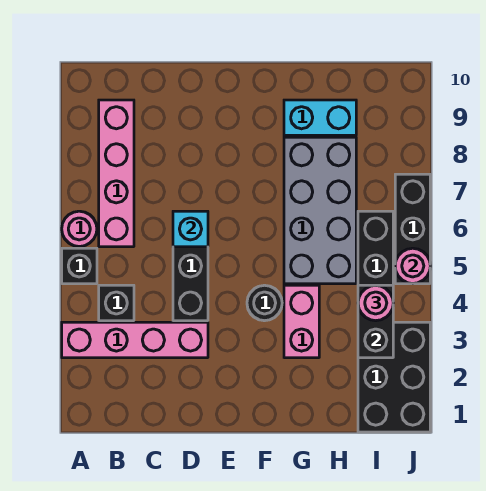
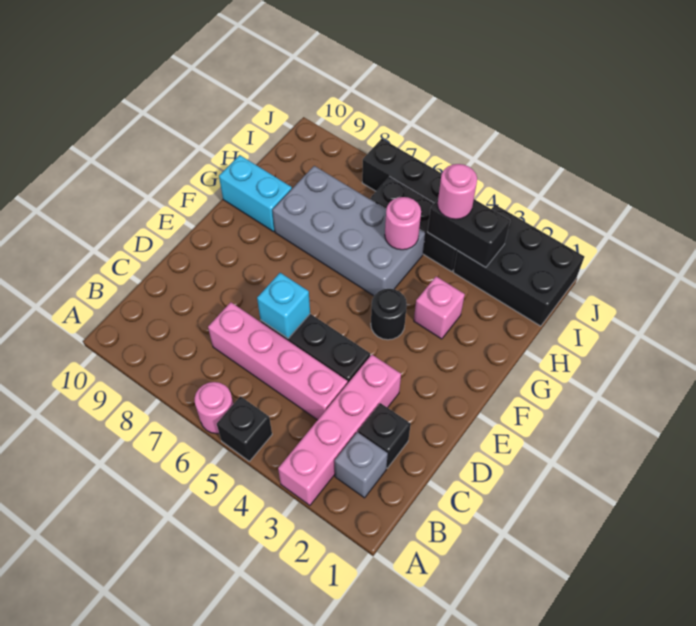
none -> grey 1x1 brick [335,432,388,498]
black 1x1 brick [99,285,134,321] -> black 1x1 brick moved to [358,403,411,468]
pink 1x4 brick [99,100,134,247] -> pink 1x4 brick moved to [208,302,348,420]
pink 1x2 brick [284,285,319,358] -> pink 1x1 brick [414,277,465,339]
cyan 1x2 brick [284,100,356,135] -> cyan 1x2 brick turned to [219,155,292,232]
pink 1x1 round brick [395,248,430,284] -> pink 1x1 round brick moved to [385,197,421,250]

